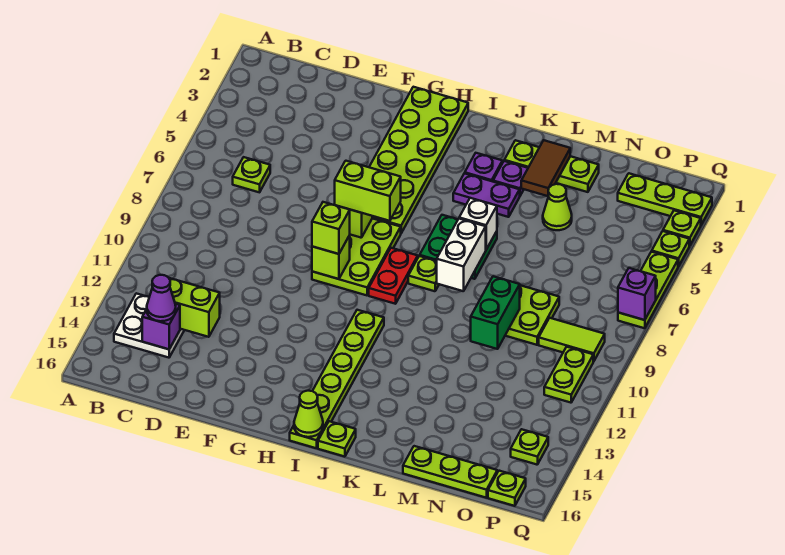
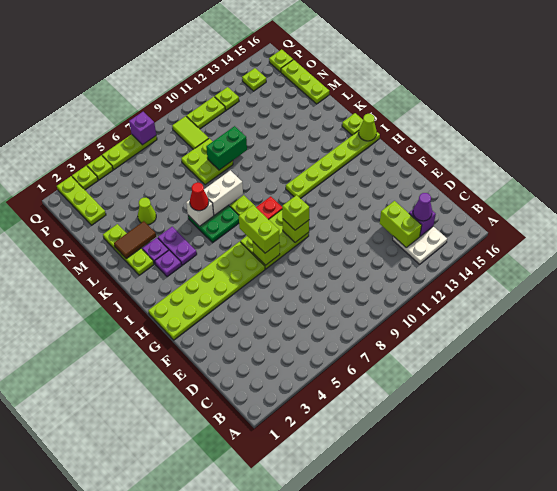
lime 1x1 plate [233,157,270,192] -> lime 1x1 plate moved to [215,87,239,110]
none -> red 1x1 cone [190,183,209,211]

